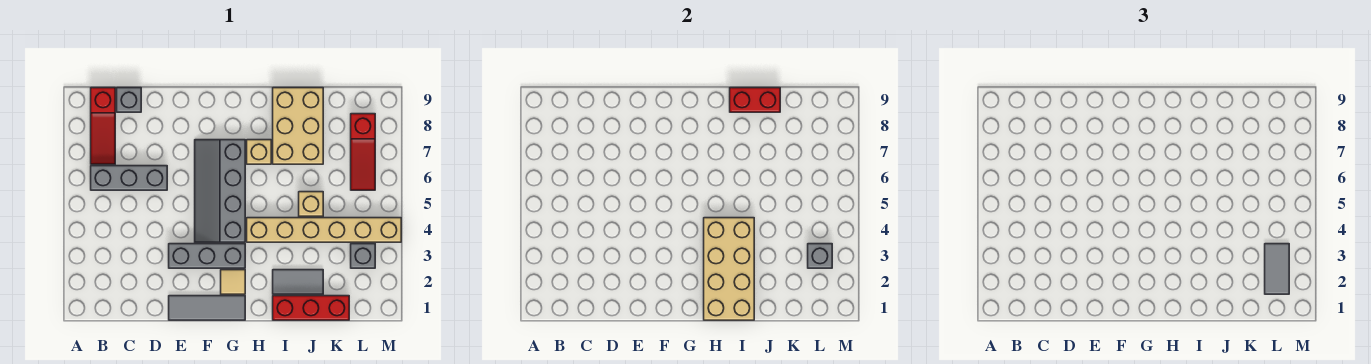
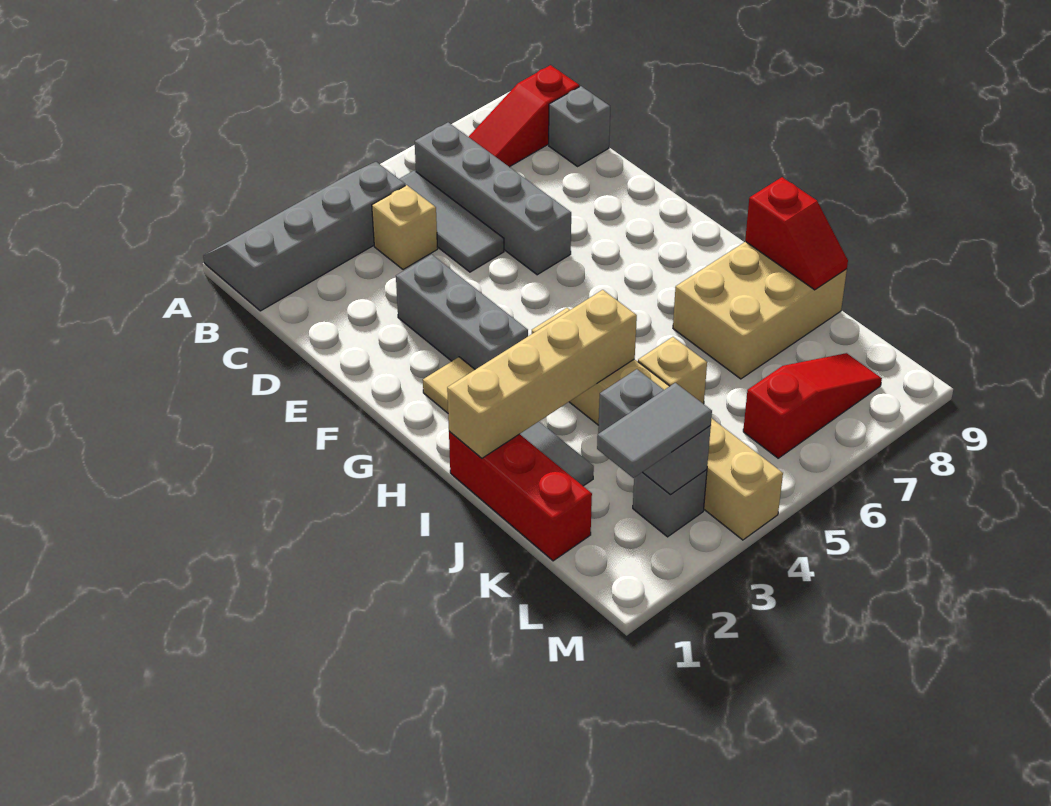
grey 1x3 brick [91,166,167,190] -> grey 1x4 brick [415,122,571,275]
grey 1x3 tile [169,296,245,320] -> grey 1x3 tile moved to [400,171,504,272]
grey 2x4 slope [195,140,245,242] -> grey 2x4 slope moved to [203,162,405,311]
tan 2x4 brick [704,218,754,320] -> tan 1x4 brick [447,290,637,458]
tan 1x1 brick [247,140,271,164] -> tan 1x1 brick moved to [372,185,438,270]
red 1x2 brick [730,88,780,112] -> red 1x2 slope [745,177,848,290]
grey 1x1 brick [808,244,832,268] -> grey 1x2 brick [598,369,711,495]
red 1x3 slope [351,114,375,190] -> red 1x3 slope turned to [743,353,882,458]

